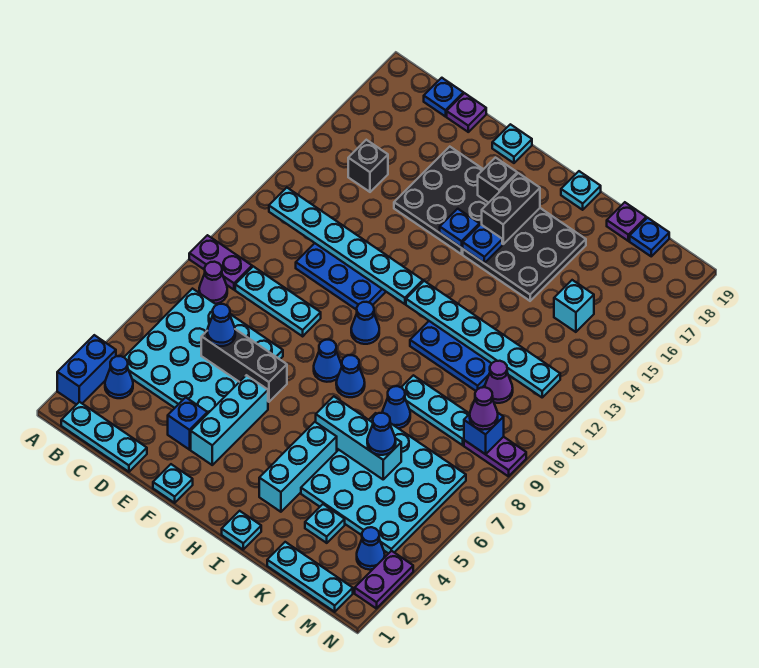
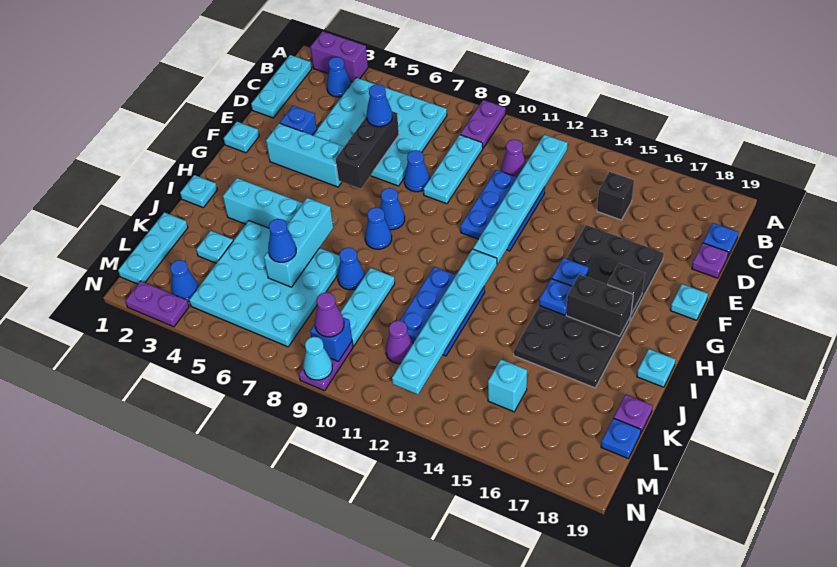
blue 1x2 brick [57,335,116,405] -> purple 1x2 brick [310,31,368,82]
purple 1x1 cone [199,262,227,304] -> purple 1x1 cone moved to [501,139,526,177]
blue 1x1 cone [351,302,379,344] -> blue 1x1 cone moved to [404,150,430,192]
none -> cyan 1x1 cone [303,337,332,380]

